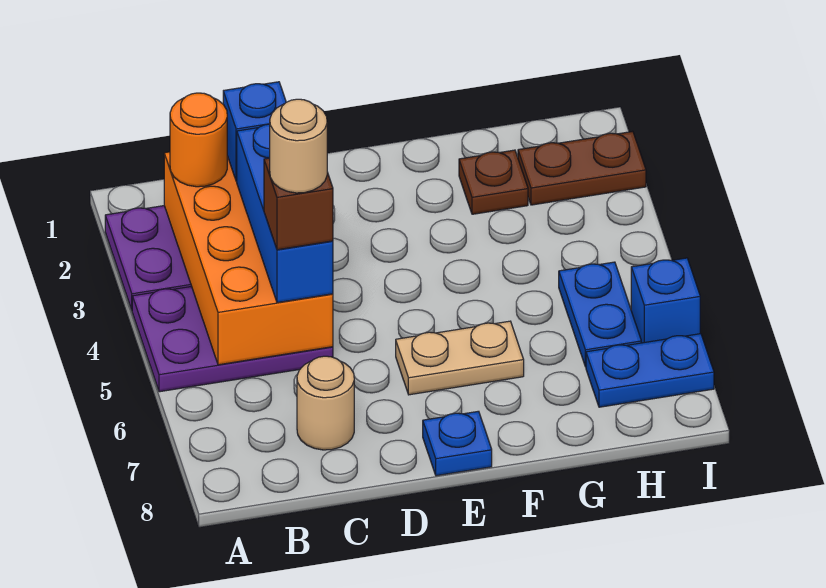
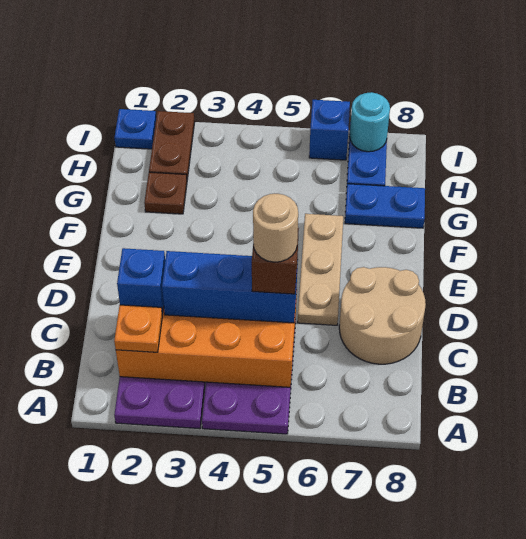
orange 1x1 round brick [170,93,227,187] -> orange 1x1 plate [114,305,162,352]
tan 1x1 round brick [297,356,354,450] -> tan 2x2 round brick [339,267,426,364]
tan 1x2 plate [396,321,524,395] -> tan 1x3 plate [298,214,343,325]
blue 1x1 plate [423,411,492,476] -> blue 1x1 plate moved to [114,109,156,149]
blue 1x2 plate [559,262,641,367] -> blue 1x2 plate moved to [345,184,425,228]
none -> cyan 1x1 round brick [350,92,390,152]

